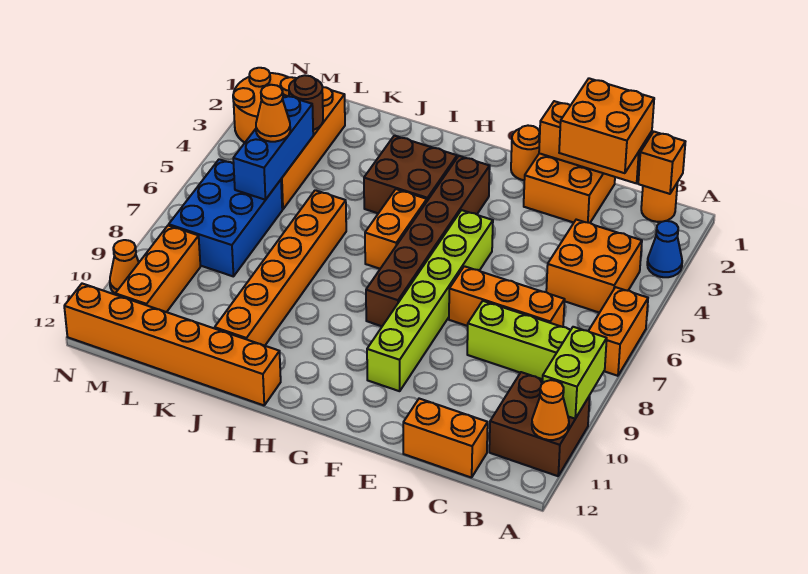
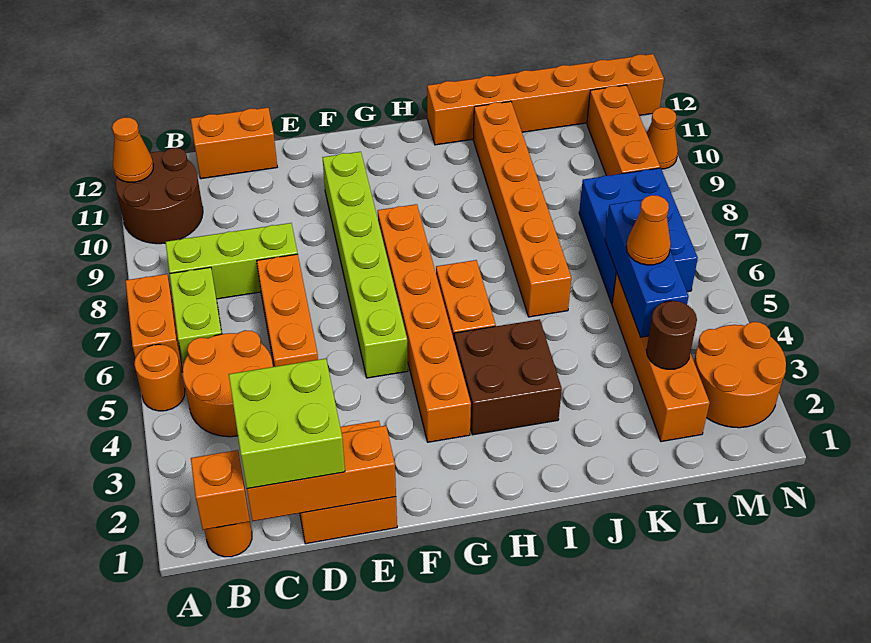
blue 1x1 cone [647,221,682,277] -> none
lime 1x2 brick [542,327,607,419] -> lime 1x2 brick moved to [170,267,222,364]
brown 2x2 brick [489,372,590,476] -> brown 2x2 round brick [116,148,203,244]
orange 2x2 brick [546,220,642,313] -> orange 2x2 round brick [182,331,273,437]
orange 2x2 brick [559,78,654,173] -> lime 2x2 brick [229,359,345,489]
orange 1x3 brick [449,266,565,327] -> orange 1x3 brick turned to [257,254,318,367]
orange 1x1 round brick [511,126,540,180] -> orange 1x1 round brick moved to [134,344,185,411]
brown 1x6 brick [366,156,490,326] -> orange 1x6 brick [378,204,471,442]

